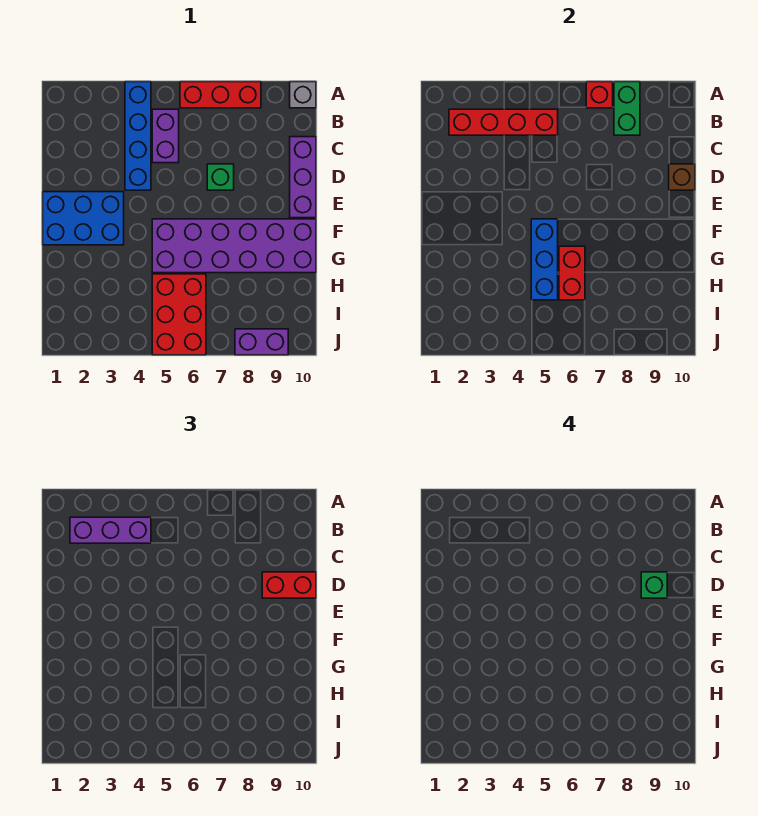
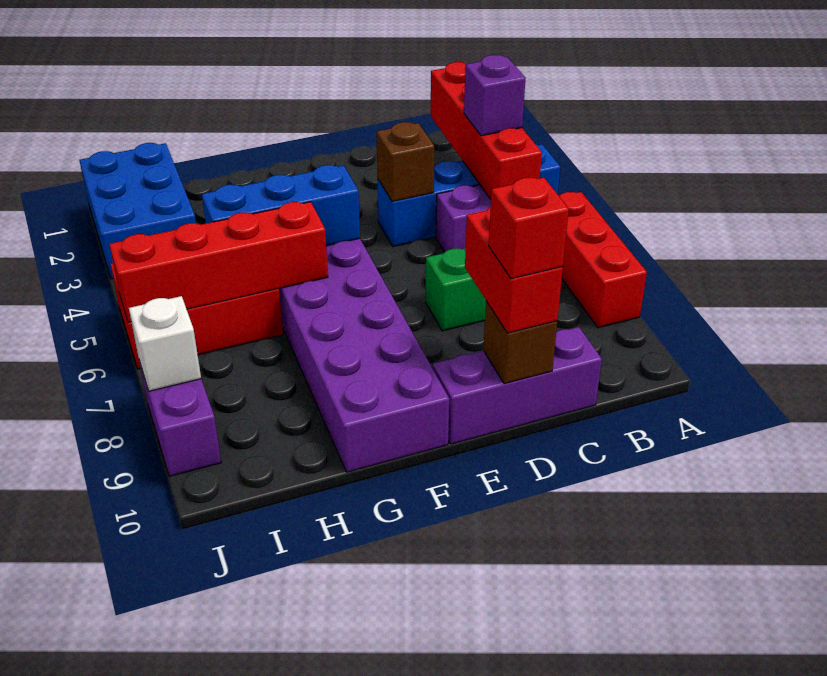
red 1x1 brick [586,82,613,108] -> red 1x1 brick moved to [489,177,569,279]
green 1x2 brick [614,82,640,135] -> none
grey 1x1 brick [290,82,316,108] -> none
purple 1x3 brick [70,517,151,543] -> purple 1x1 brick [464,55,526,136]
none -> brown 1x1 brick [376,122,434,202]
green 1x1 brick [641,572,667,598] -> none
blue 2x3 brick [43,192,124,245] -> blue 2x3 brick moved to [79,143,196,279]
red 1x2 brick [559,246,585,300] -> red 1x4 brick [109,202,328,322]
none -> white 1x1 brick [129,296,201,391]

